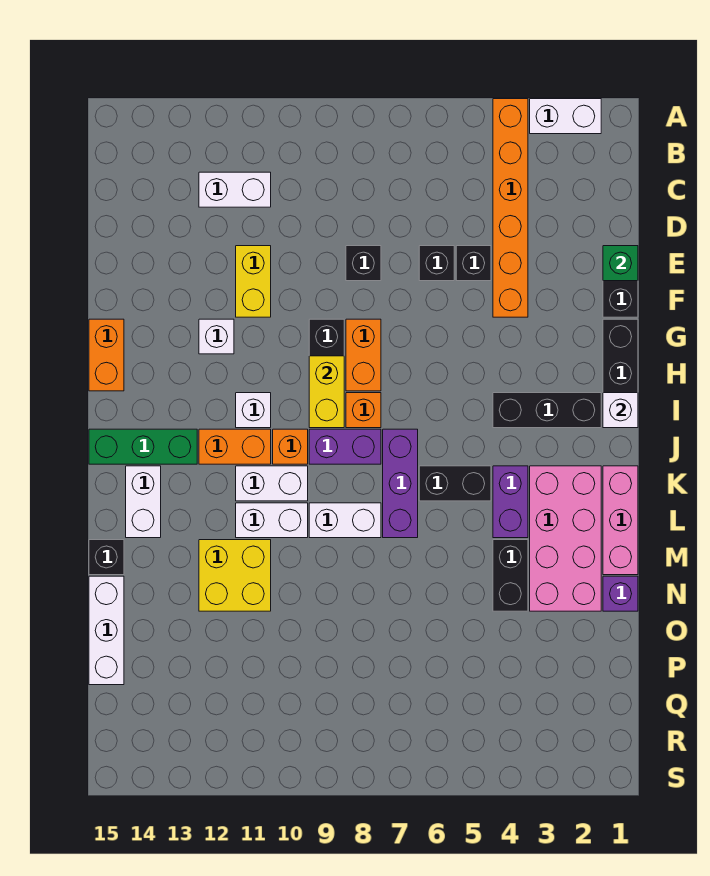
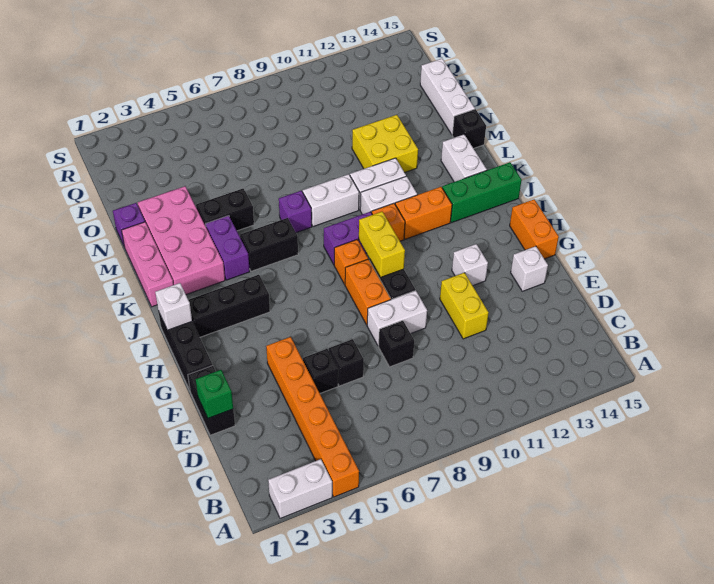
white 1x2 brick [199,172,271,207] -> white 1x2 brick moved to [367,291,427,346]
white 1x1 brick [236,393,271,428] -> white 1x1 brick moved to [511,246,548,291]
purple 1x3 brick [383,429,418,538] -> purple 1x1 brick [279,191,312,233]
black 1x2 brick [493,540,528,611] -> black 1x2 brick turned to [196,189,254,231]

